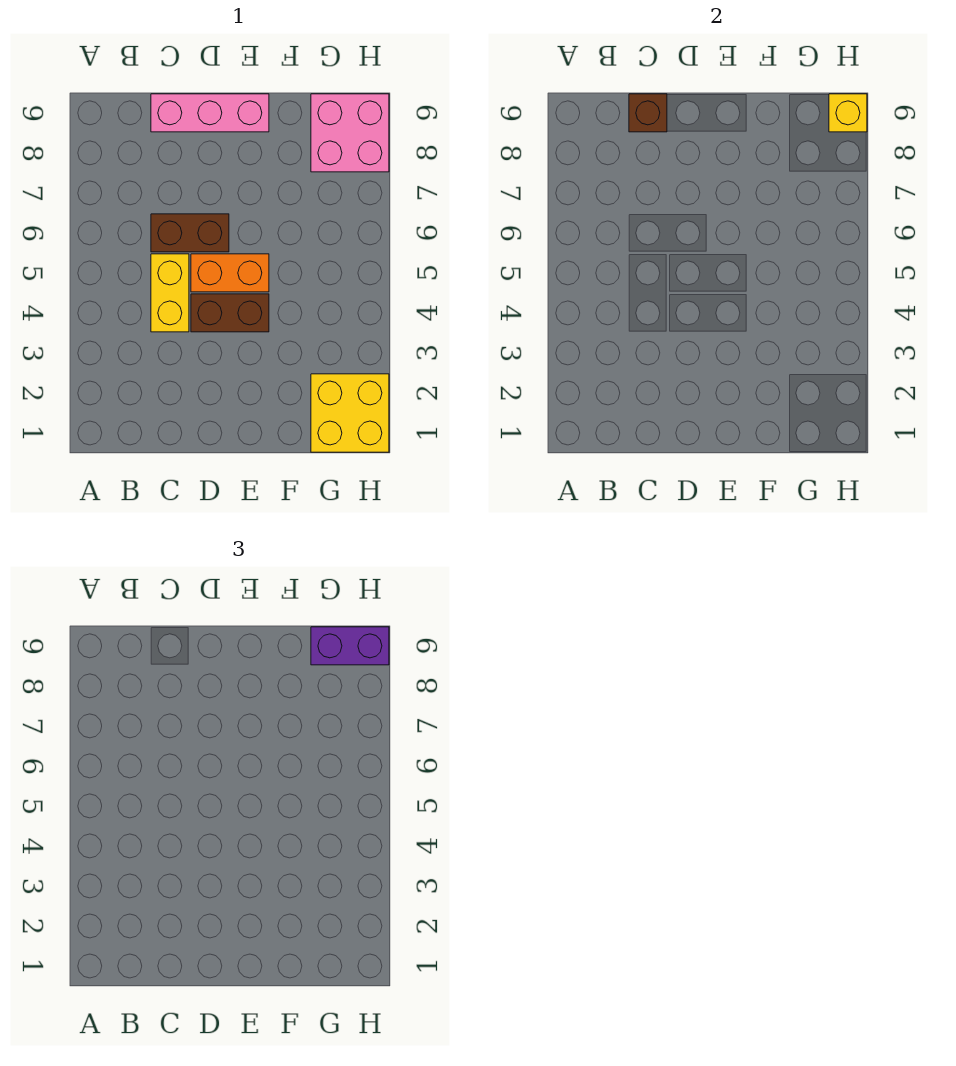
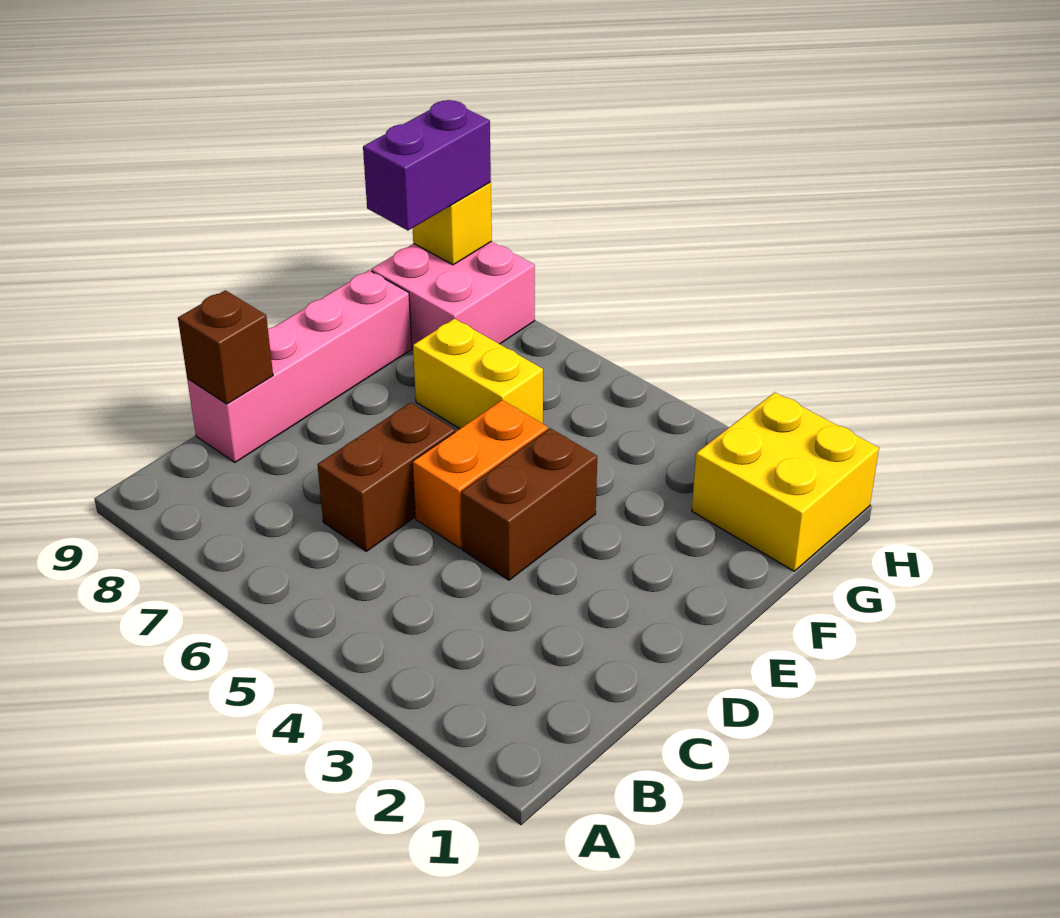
yellow 1x2 brick [151,254,189,332] -> yellow 1x2 brick moved to [413,319,543,429]
pink 1x3 brick [151,94,269,132] -> pink 1x4 brick [187,270,412,462]

